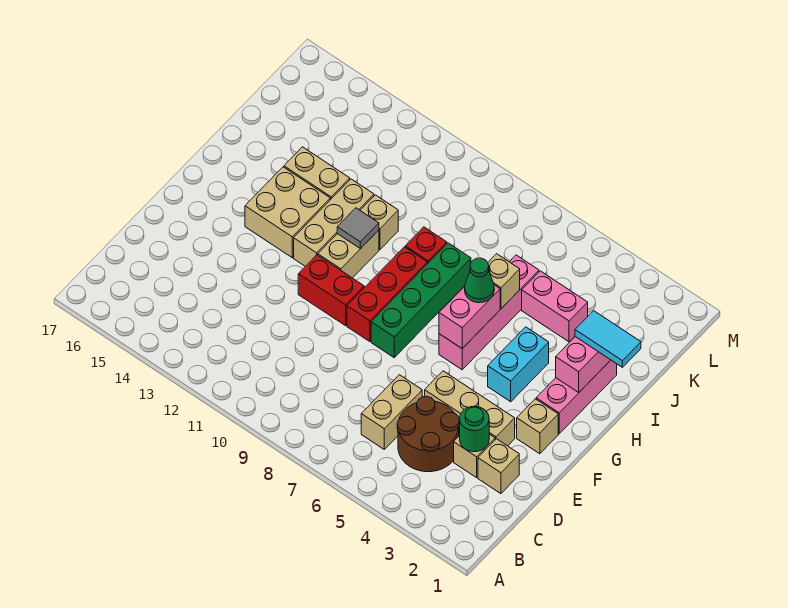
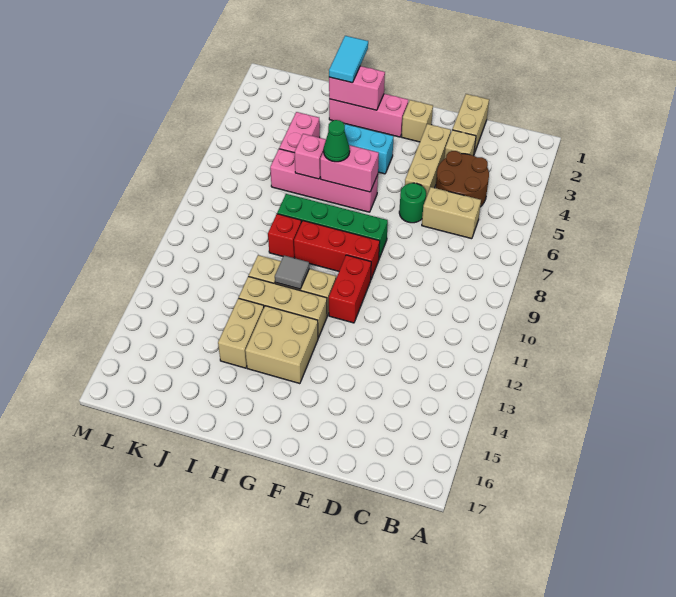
tan 1x1 brick [478,439,519,494] -> tan 1x2 brick [452,94,489,154]
green 1x1 round brick [460,406,489,452] -> green 1x1 round brick moved to [399,183,426,223]
tan 1x1 brick [488,254,520,308] -> pink 1x1 brick [294,134,326,179]

